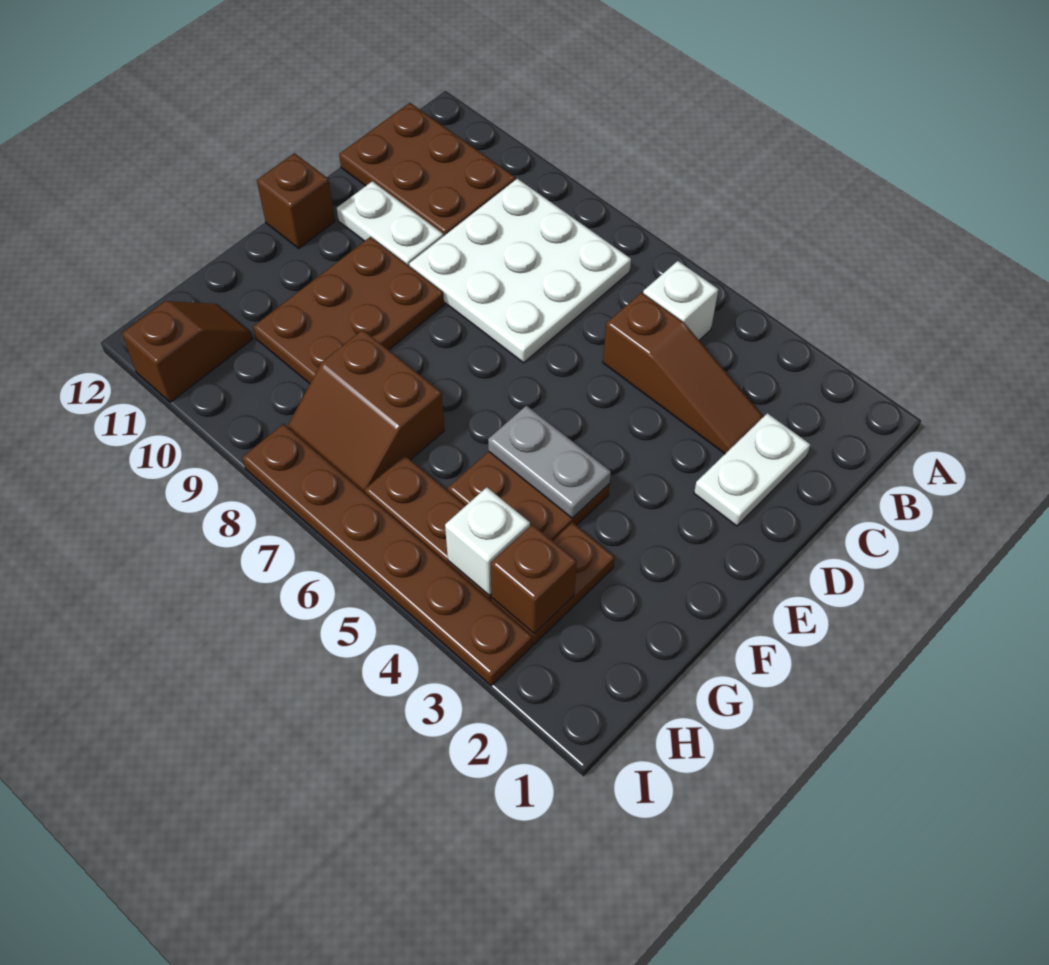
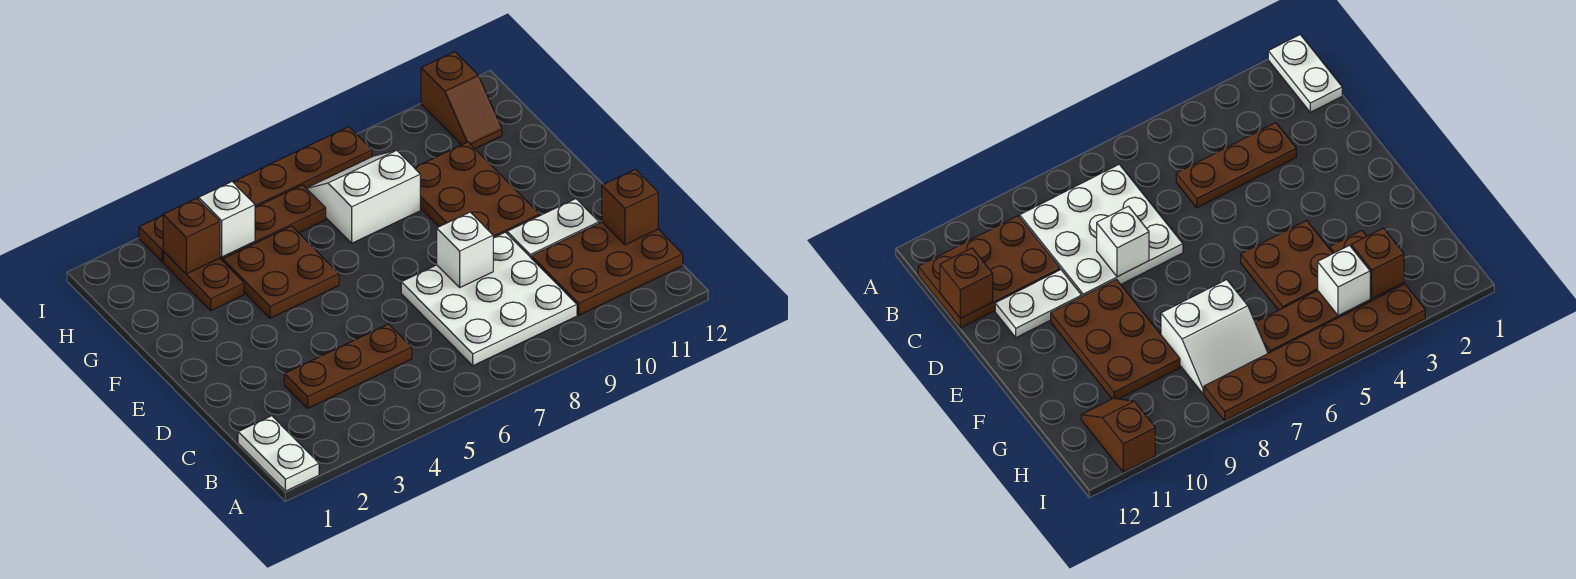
white 1x1 brick [643,261,719,340] -> white 1x1 brick moved to [437,212,493,287]
white 1x2 plate [694,413,810,526] -> white 1x2 plate moved to [238,416,319,491]
brown 1x3 slope [603,292,763,454] -> brown 1x3 plate [284,324,412,408]
brown 1x1 brick [257,153,335,248] -> brown 1x1 brick moved to [602,169,658,245]
grey 1x2 plate [488,406,611,518] -> none
brown 2x2 slope [287,330,444,493] -> white 2x2 slope [306,150,420,243]

